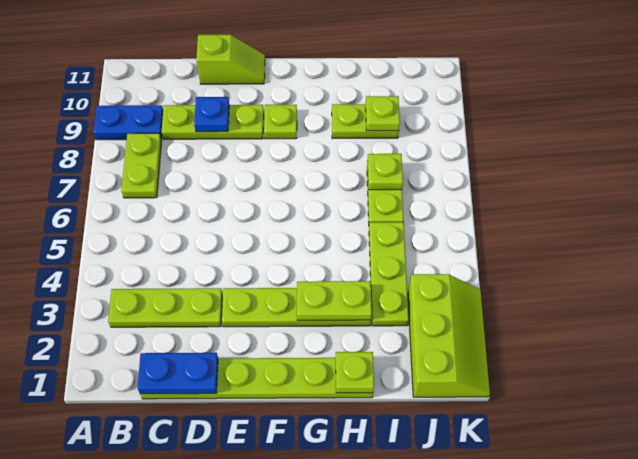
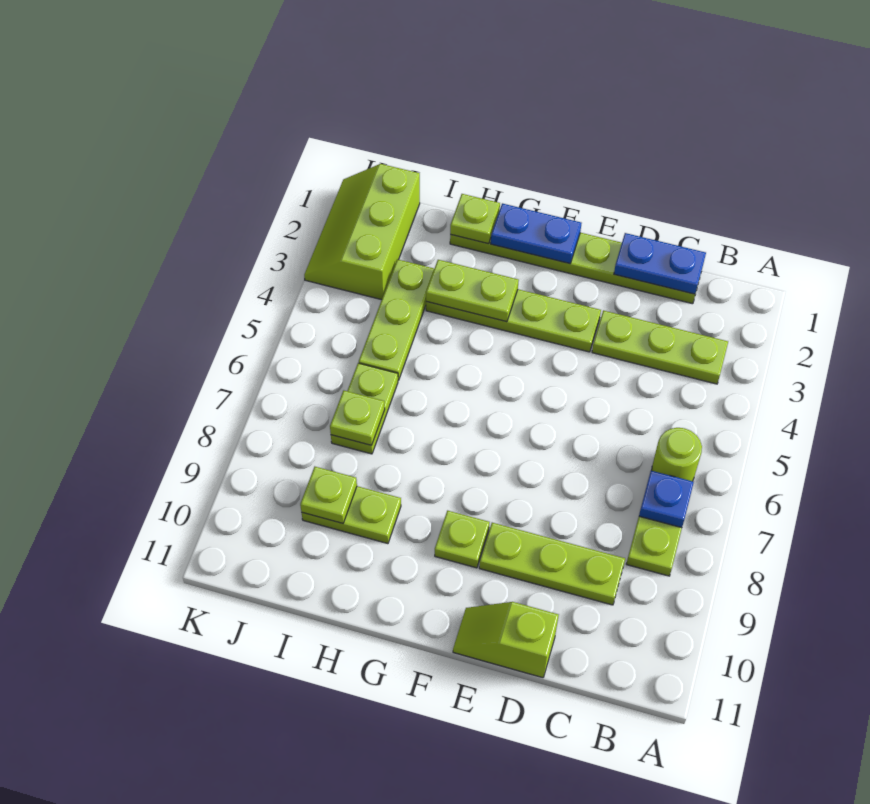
blue 1x2 plate [93,105,163,140] -> blue 1x2 plate moved to [491,203,581,264]
none -> lime 1x1 round brick [652,428,702,481]
blue 1x1 plate [194,97,229,132] -> blue 1x1 plate moved to [639,471,694,528]

